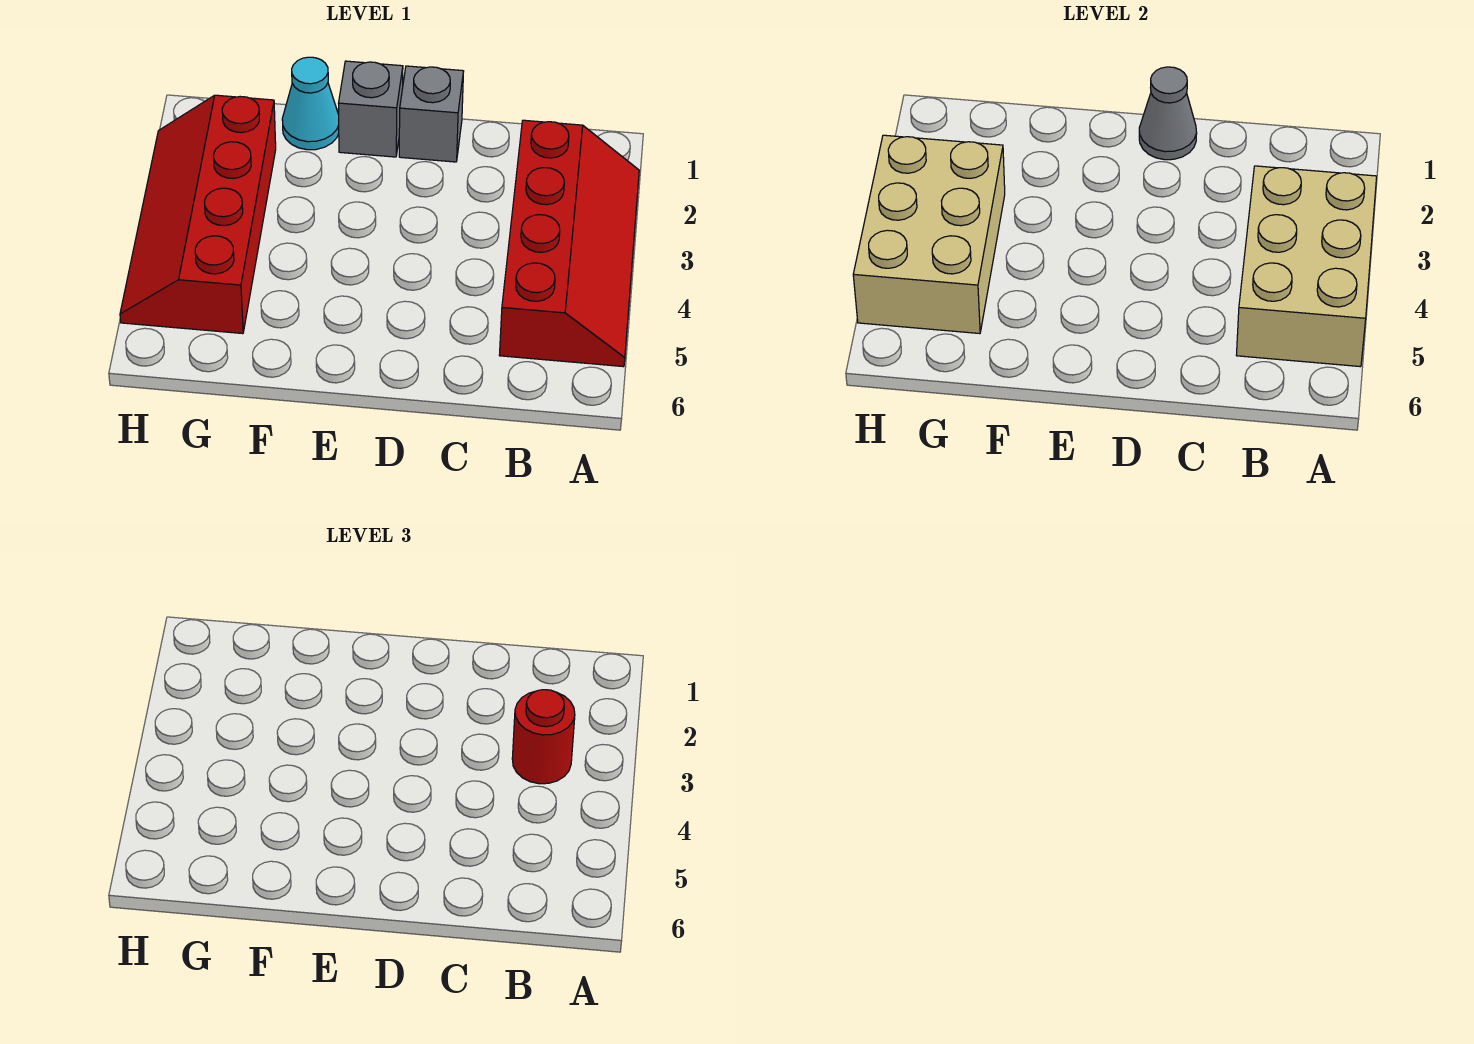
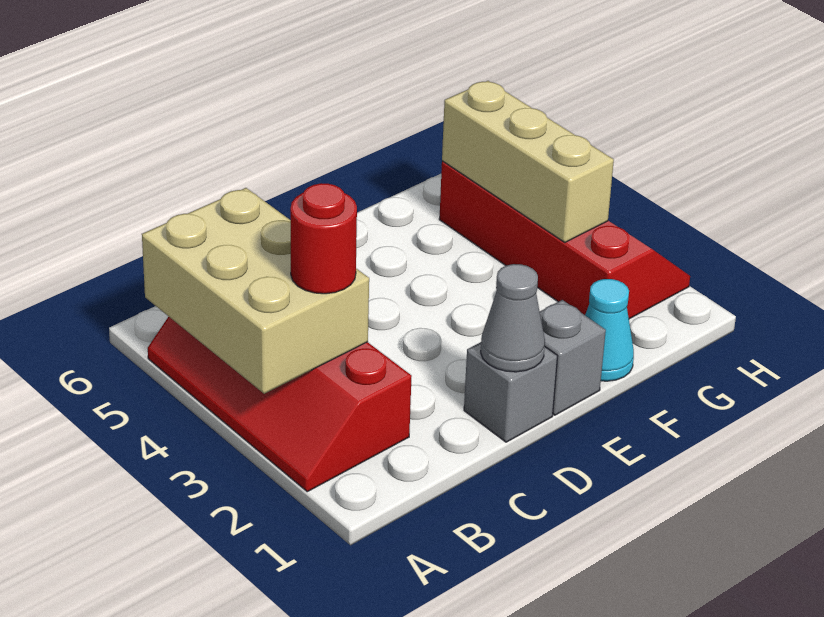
tan 2x3 brick [853,135,1005,334] -> tan 1x3 brick [442,81,614,242]

